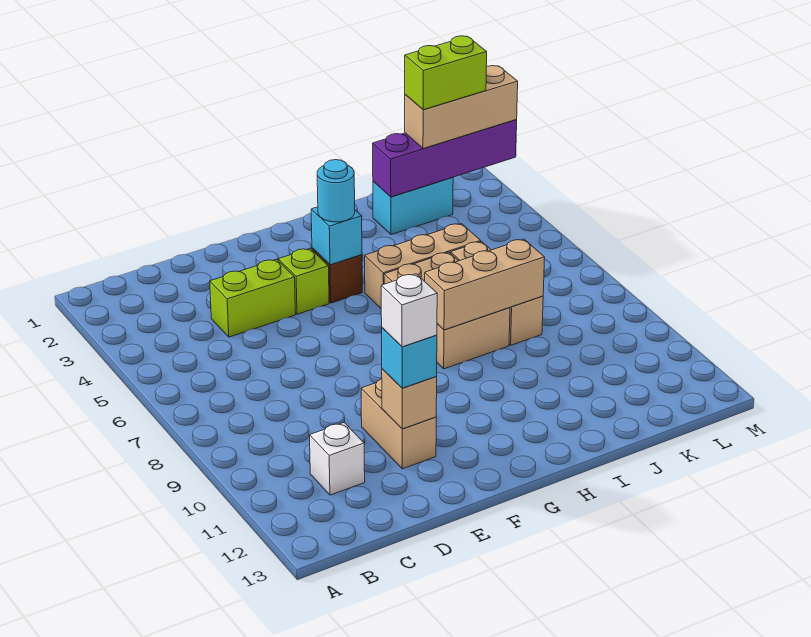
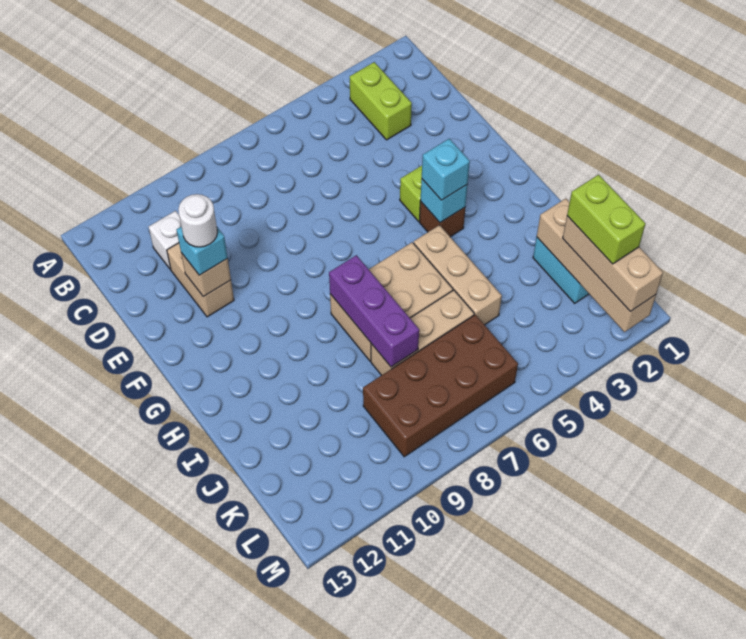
lime 1x2 brick [210,259,296,337] -> lime 1x2 brick moved to [350,62,412,140]
tan 1x2 brick [361,379,436,469] -> tan 1x2 brick turned to [167,243,234,317]
white 1x1 brick [381,274,437,347] -> white 1x1 round brick [178,194,217,247]
cyan 1x1 round brick [317,160,355,222] -> cyan 1x1 brick [422,139,470,200]
tan 1x3 brick [425,239,545,330] -> purple 1x3 brick [329,255,419,367]
purple 1x4 brick [373,119,517,197] -> tan 1x4 brick [537,199,656,332]
none -> brown 2x4 brick [363,315,518,457]

